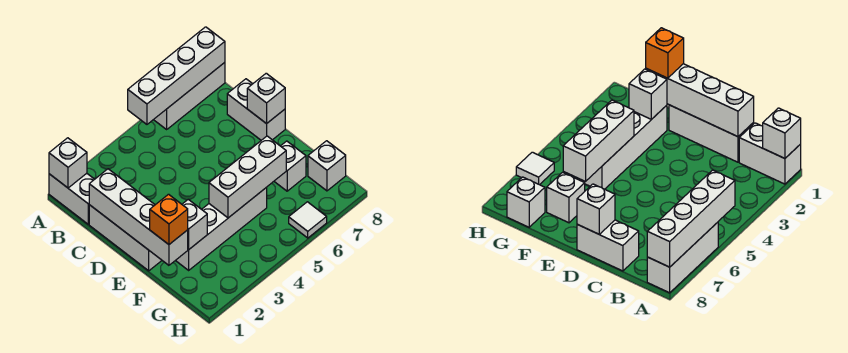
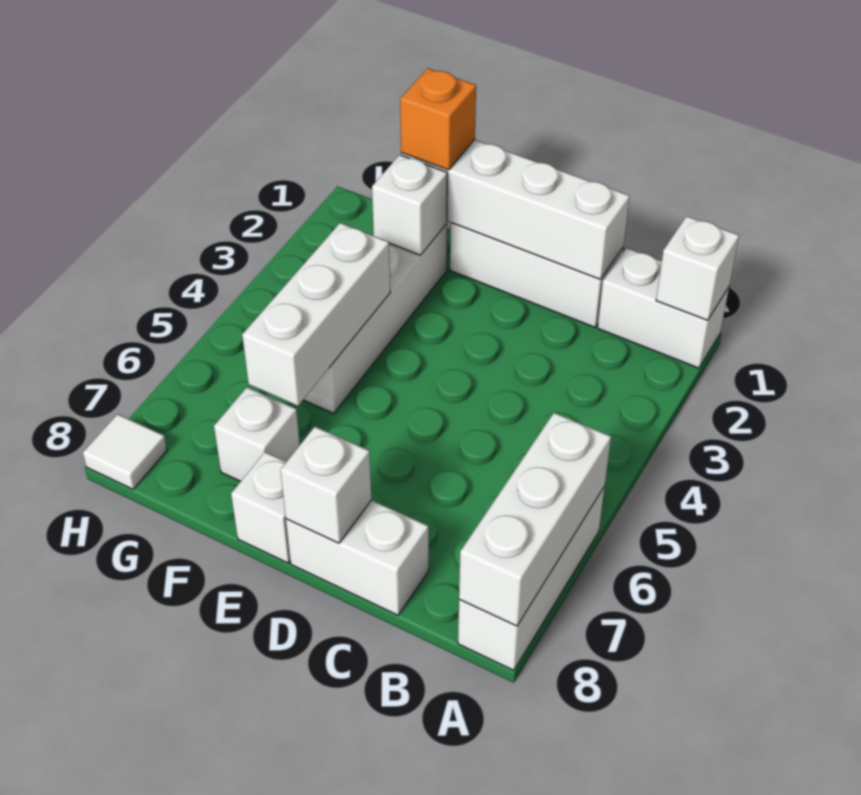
white 1x4 brick [128,27,225,124] -> white 1x3 brick [459,413,611,626]
white 1x1 brick [308,141,346,191] -> white 1x1 brick moved to [231,452,290,563]
white 1x1 tile [289,202,327,238] -> white 1x1 tile moved to [83,414,167,489]

